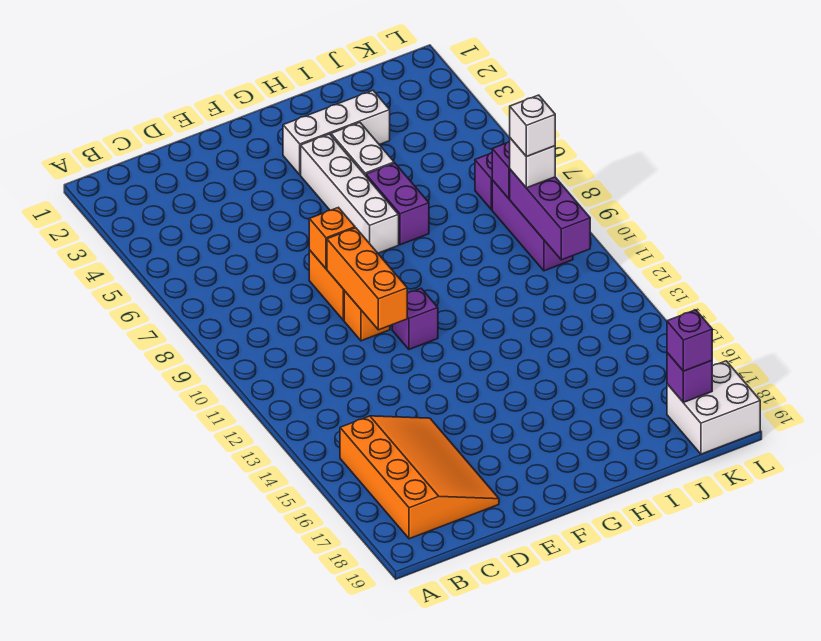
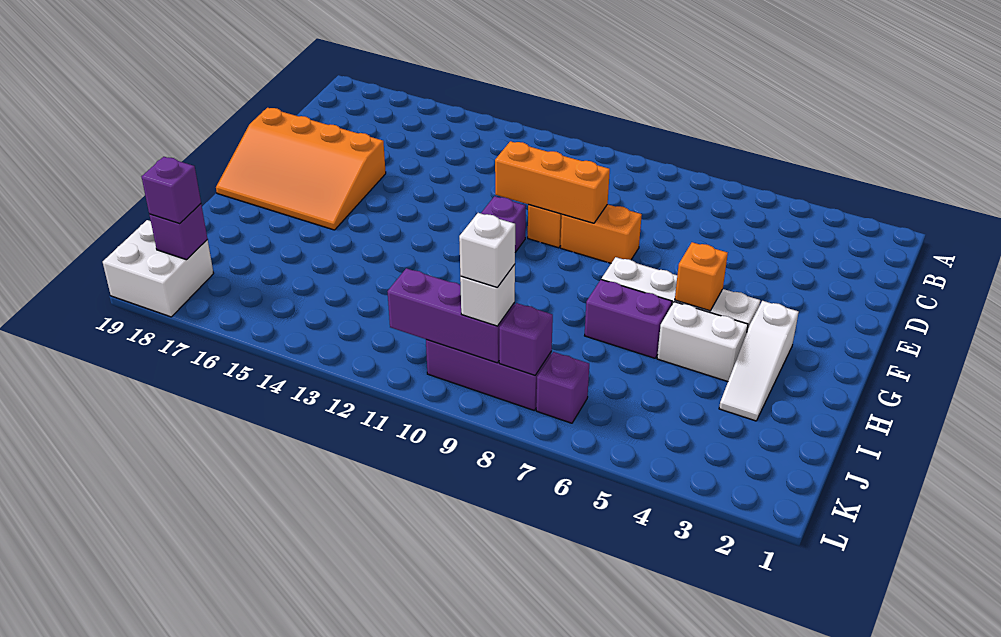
orange 3x4 slope [340,416,499,539] -> orange 3x4 slope moved to [216,108,386,230]
orange 1x1 brick [309,207,355,269] -> orange 1x1 brick moved to [675,242,728,311]
white 1x3 brick [283,90,390,175] -> white 1x3 slope [719,301,799,421]

